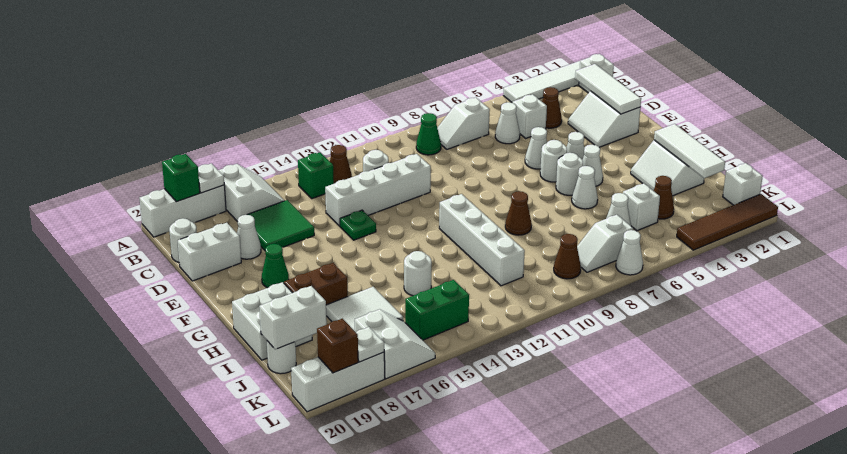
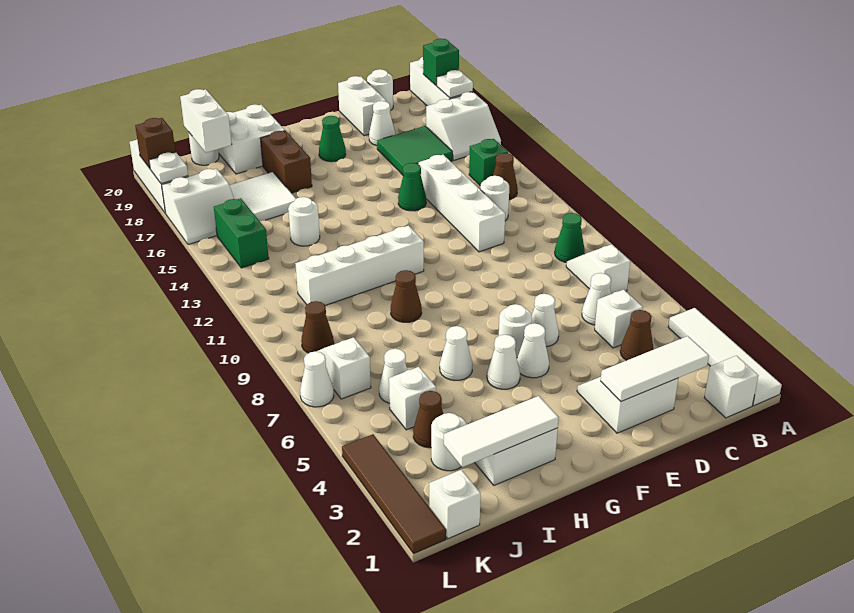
green 1x1 plate [340,210,376,240] -> green 1x1 cone [398,163,426,211]
white 1x1 round brick [556,153,583,195] -> white 1x1 round brick moved to [431,413,467,471]

